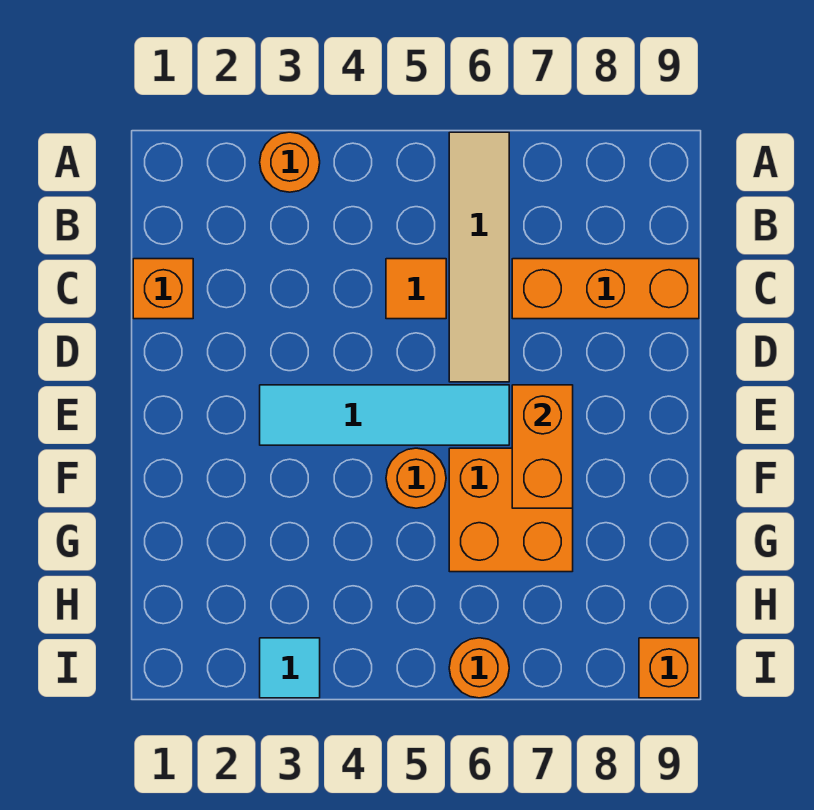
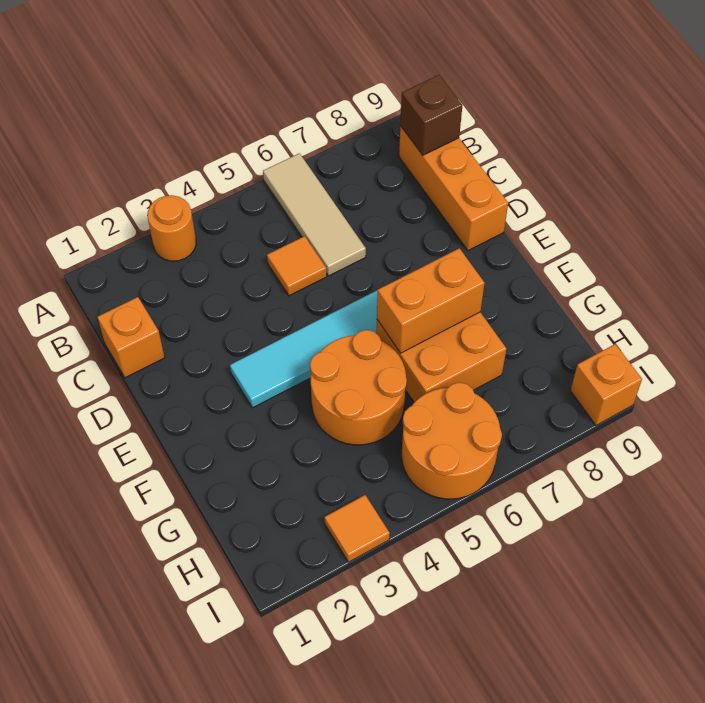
tan 1x4 tile [449,132,509,382] -> tan 1x3 tile [263,153,366,276]
none -> brown 1x1 brick [400,75,462,155]
orange 1x3 brick [512,259,699,319] -> orange 1x3 brick turned to [399,126,508,250]
orange 1x2 brick [512,385,573,508] -> orange 1x2 brick turned to [377,248,484,353]
orange 1x1 round brick [386,448,446,508] -> orange 2x2 round brick [310,330,407,445]
cyan 1x1 tile [260,638,320,698] -> orange 1x1 tile [324,495,390,562]
orange 1x1 round brick [449,638,509,698] -> orange 2x2 round brick [402,382,502,499]

